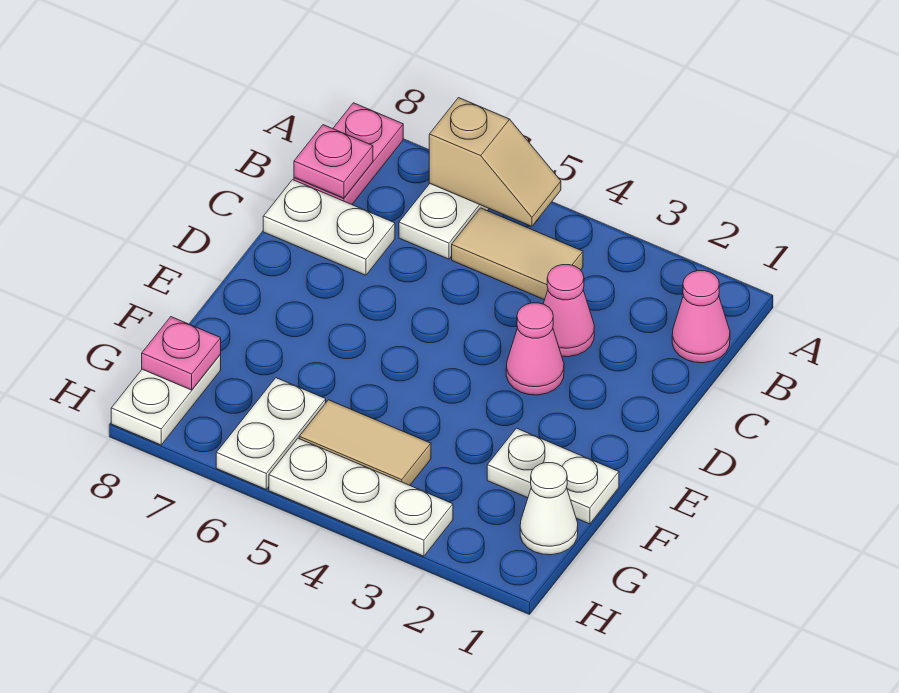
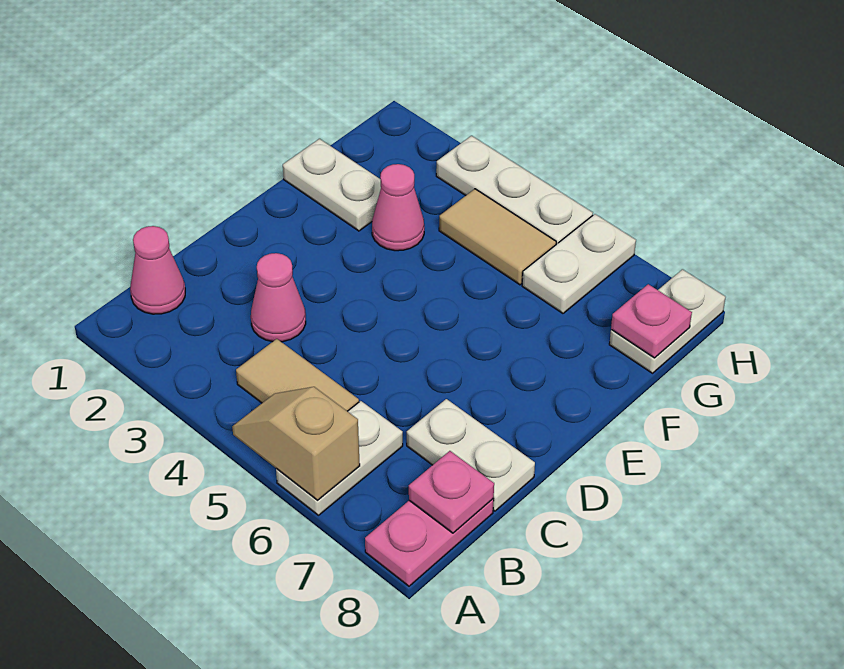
pink 1x1 cone [506,303,564,395] -> pink 1x1 cone moved to [372,164,424,251]
white 1x1 cone [520,463,578,555] -> none

